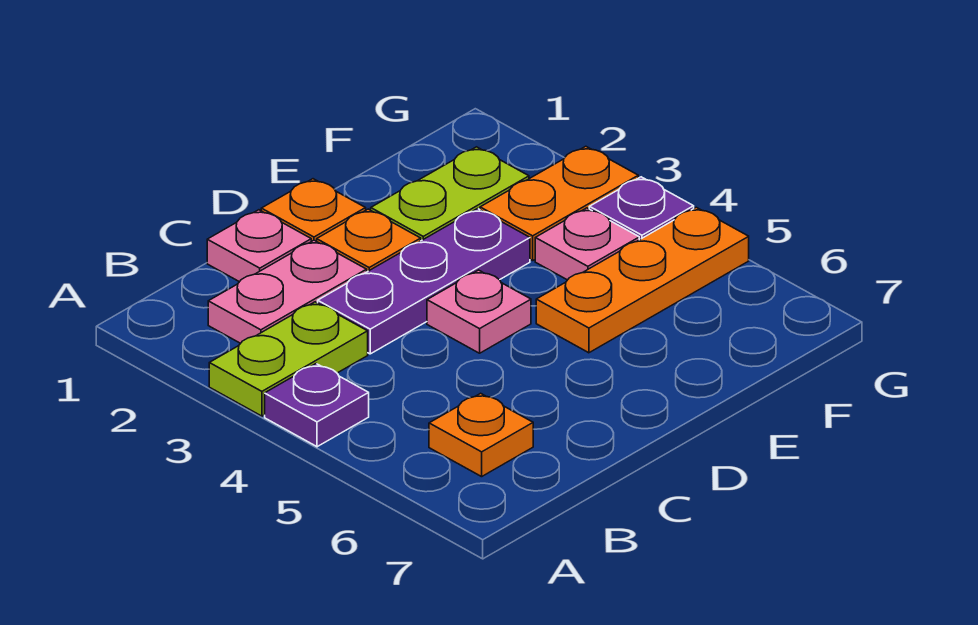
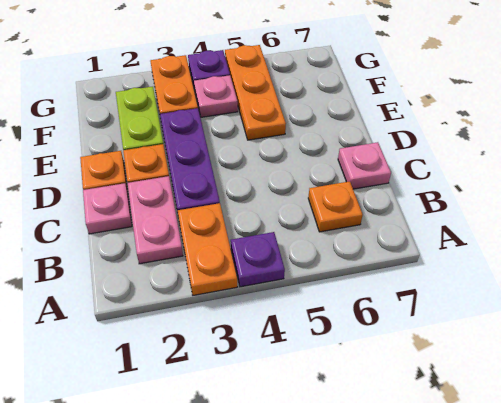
lime 1x2 plate [209,302,368,416] -> orange 1x2 plate [178,203,238,295]
pink 1x1 plate [427,270,531,353] -> pink 1x1 plate moved to [338,142,391,189]

